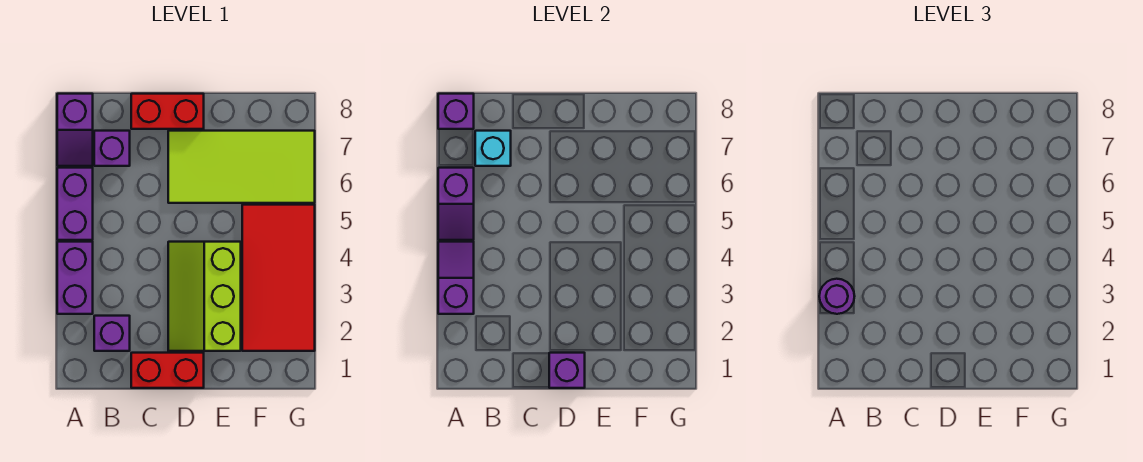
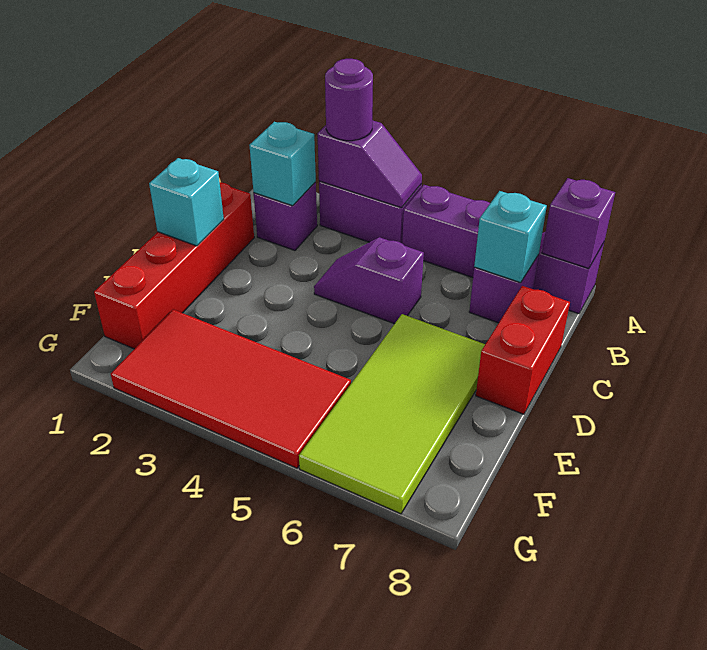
purple 1x2 slope [438,168,474,240] -> purple 1x2 slope moved to [314,237,424,324]
none -> cyan 1x1 brick [249,122,316,206]
red 1x2 brick [131,353,204,388] -> red 1x4 brick [94,182,254,349]
purple 1x1 brick [549,353,585,388] -> cyan 1x1 brick [149,158,224,246]
lime 2x3 slope [168,242,241,351] -> none

